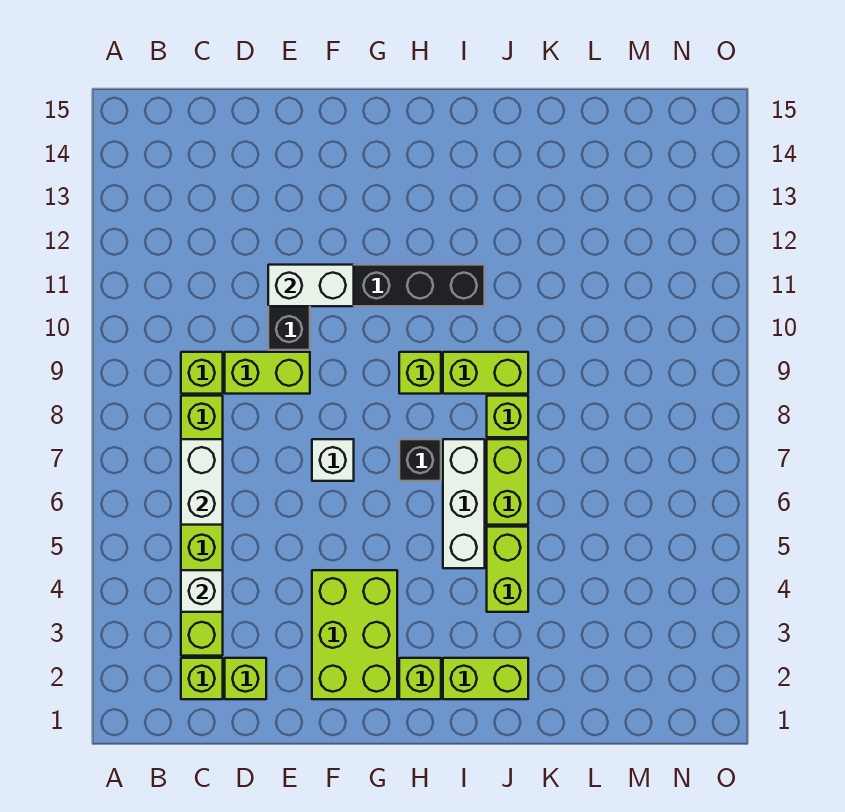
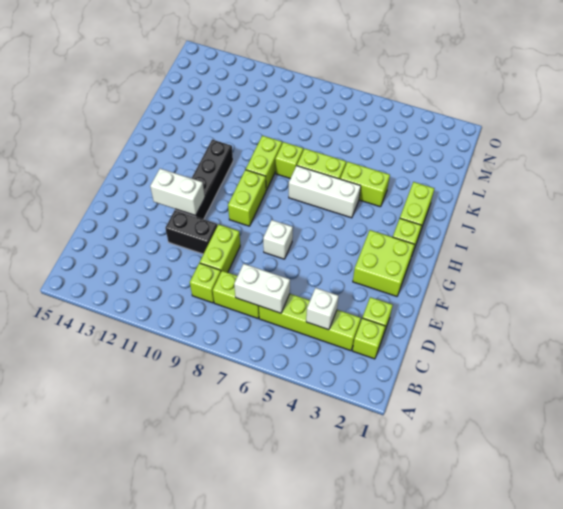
white 1x2 brick [268,265,354,306] -> white 1x2 brick turned to [150,169,205,216]
lime 2x3 brick [312,570,397,699] -> lime 2x2 brick [353,230,414,296]
black 1x1 brick [399,439,441,481] -> none
lime 1x1 brick [399,352,441,394] -> lime 1x2 brick [228,170,266,226]

